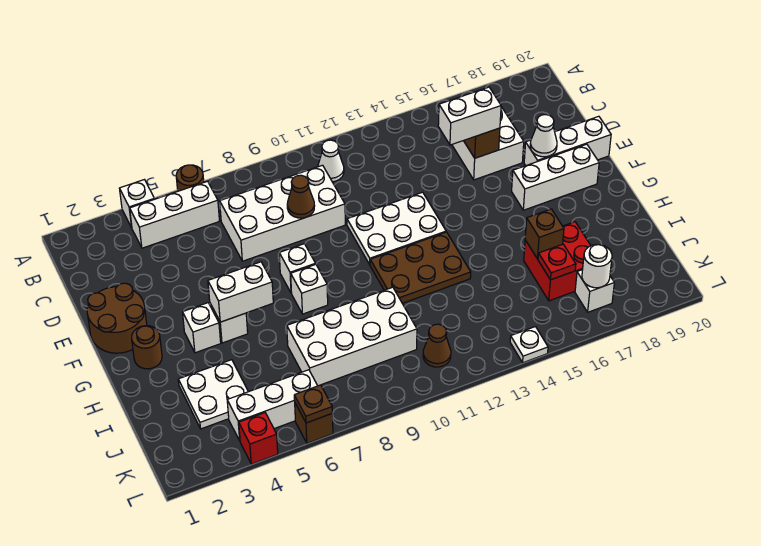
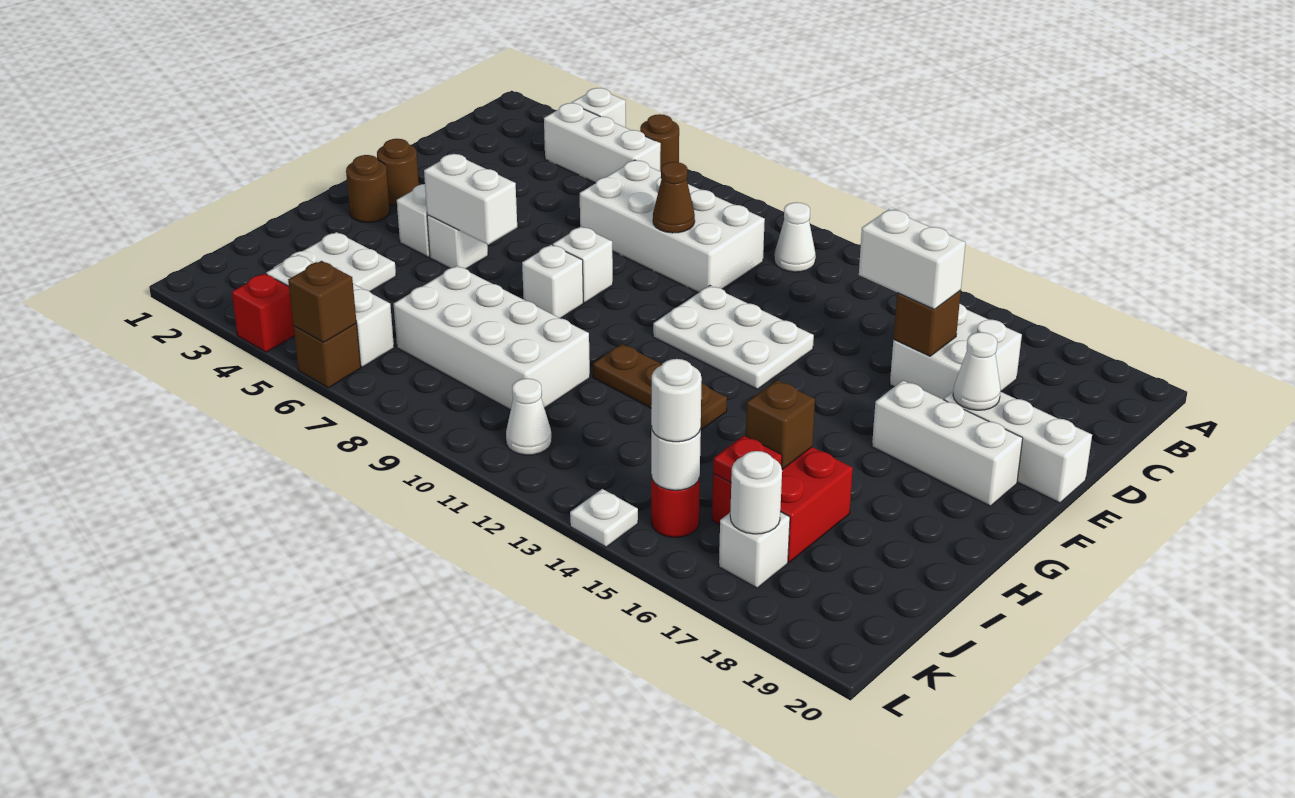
brown 2x2 round brick [87,283,147,353] -> brown 1x1 round brick [377,139,419,206]
brown 2x3 plate [370,232,471,303] -> brown 1x3 plate [593,344,727,430]
brown 1x1 cone [423,324,451,367] -> white 1x1 cone [506,378,552,455]
none -> red 1x1 round brick [651,475,700,537]
none -> white 1x1 round brick [651,426,701,490]
none -> white 1x1 round brick [651,359,702,442]
brown 1x1 plate [294,385,332,423] -> brown 1x1 brick [288,261,357,343]

